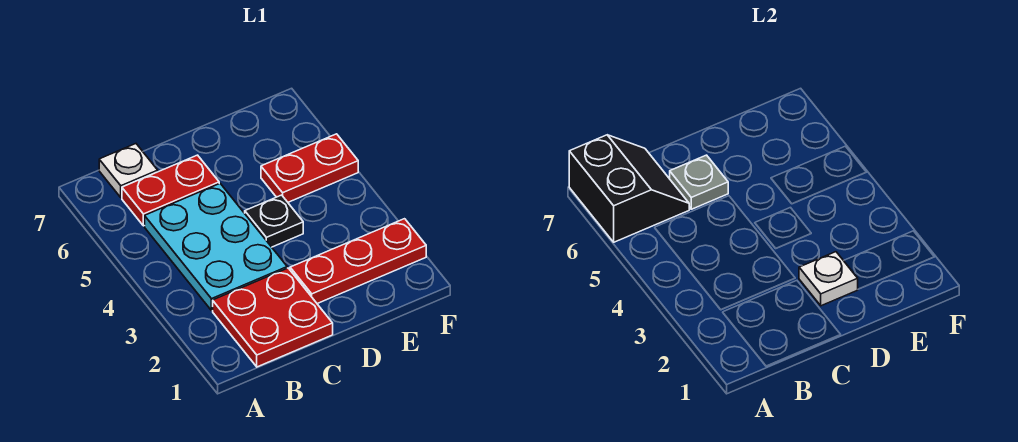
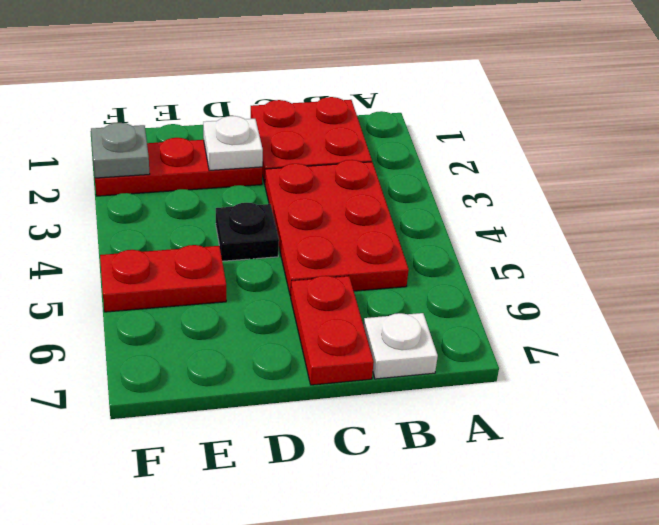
black 2x2 slope [569,135,690,242] -> none
cyan 2x3 plate [145,183,287,311] -> red 2x3 plate [265,160,409,296]
red 1x2 plate [122,155,219,226] -> red 1x2 plate turned to [291,276,374,385]
grey 1x1 plate [670,155,728,209] -> grey 1x1 plate moved to [91,123,150,178]

